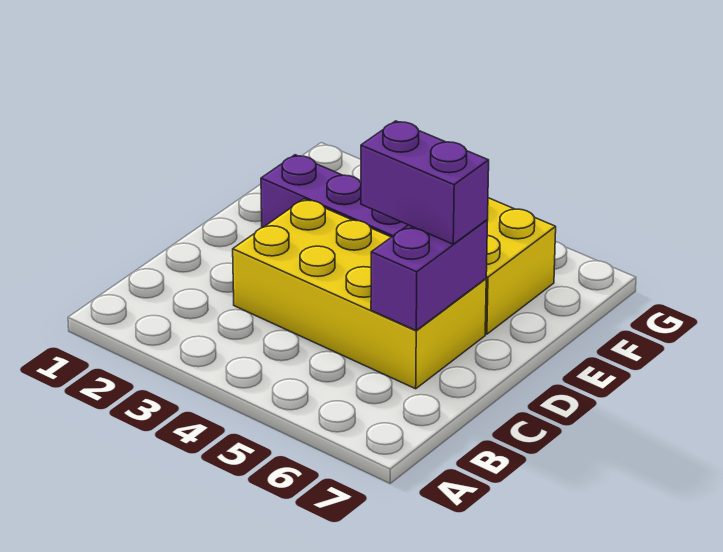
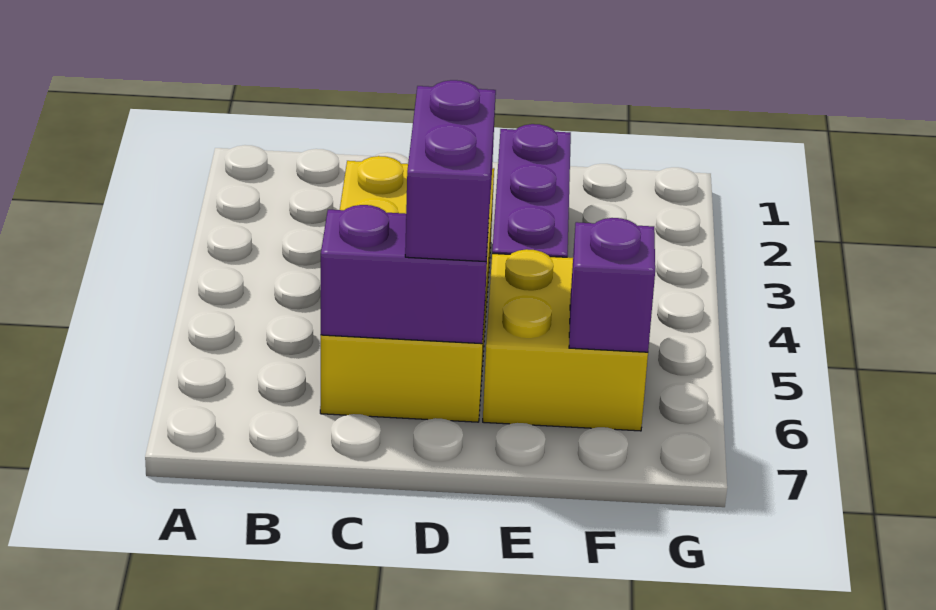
none -> purple 1x1 brick [569,218,655,352]

